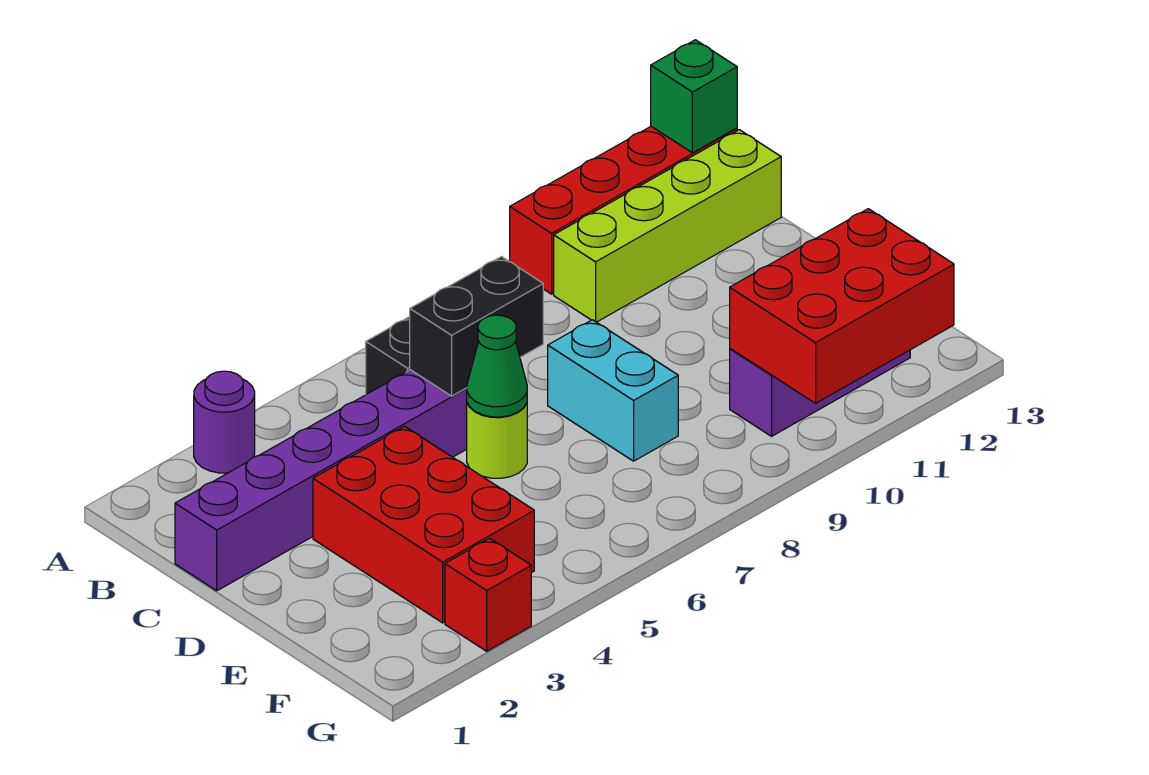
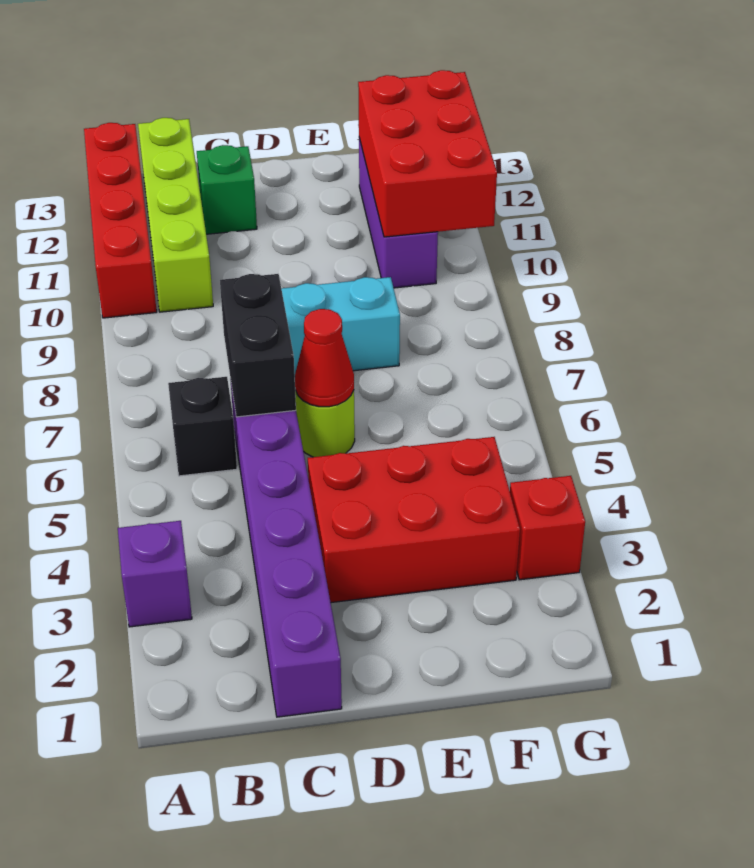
purple 1x1 round brick [194,371,255,473] -> purple 1x1 brick [118,521,192,627]
green 1x1 brick [651,40,737,153] -> green 1x1 brick moved to [197,145,257,234]
green 1x1 cone [467,315,527,417] -> red 1x1 cone [295,309,354,407]

